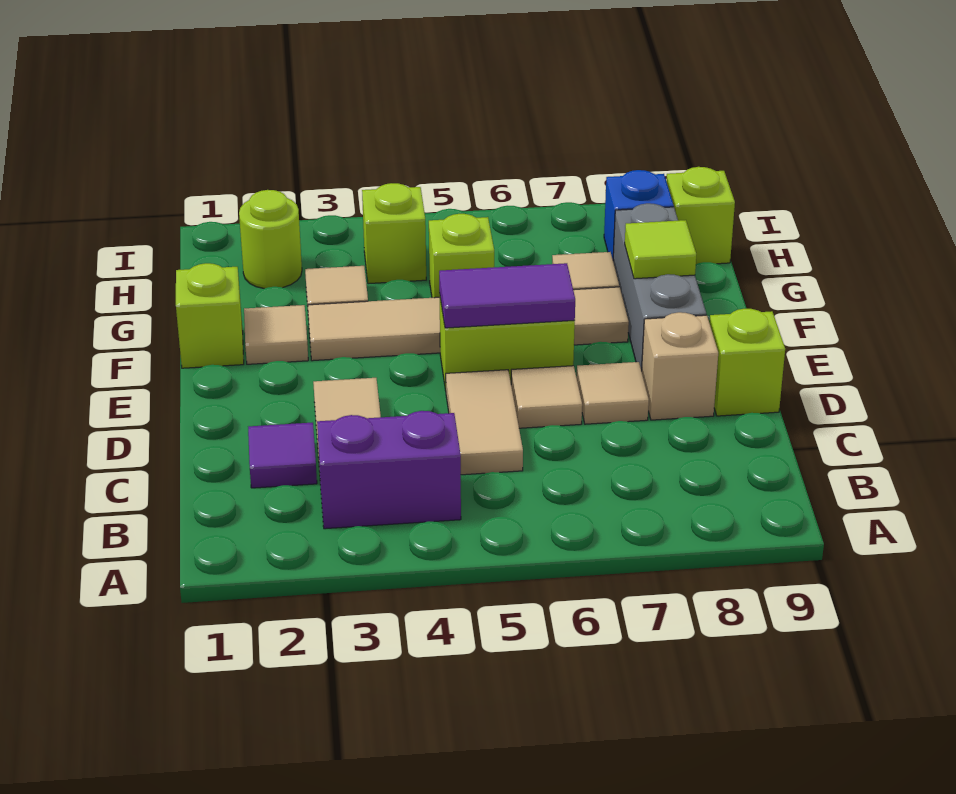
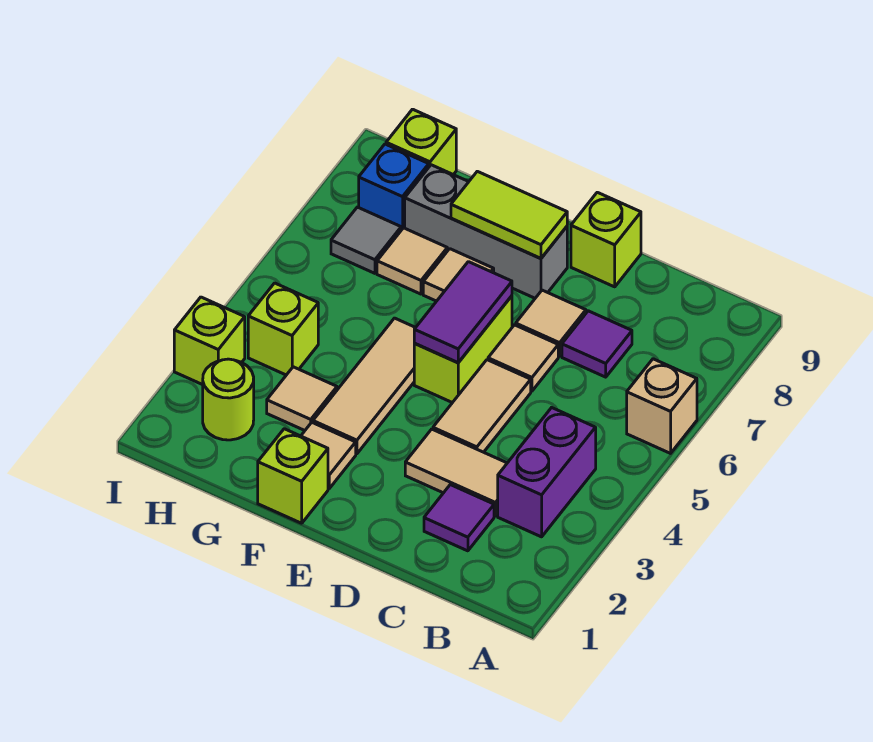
tan 1x2 tile [446,370,523,475] -> tan 1x2 tile turned to [433,360,531,452]
none -> purple 1x1 tile [562,311,632,377]
tan 1x1 brick [642,312,718,420] -> tan 1x1 brick moved to [627,359,697,453]
lime 1x1 tile [625,220,696,279] -> lime 1x2 tile [451,171,567,258]
lime 1x1 brick [429,214,494,298] -> lime 1x1 brick moved to [174,297,245,385]
none -> grey 1x1 tile [331,207,401,273]

